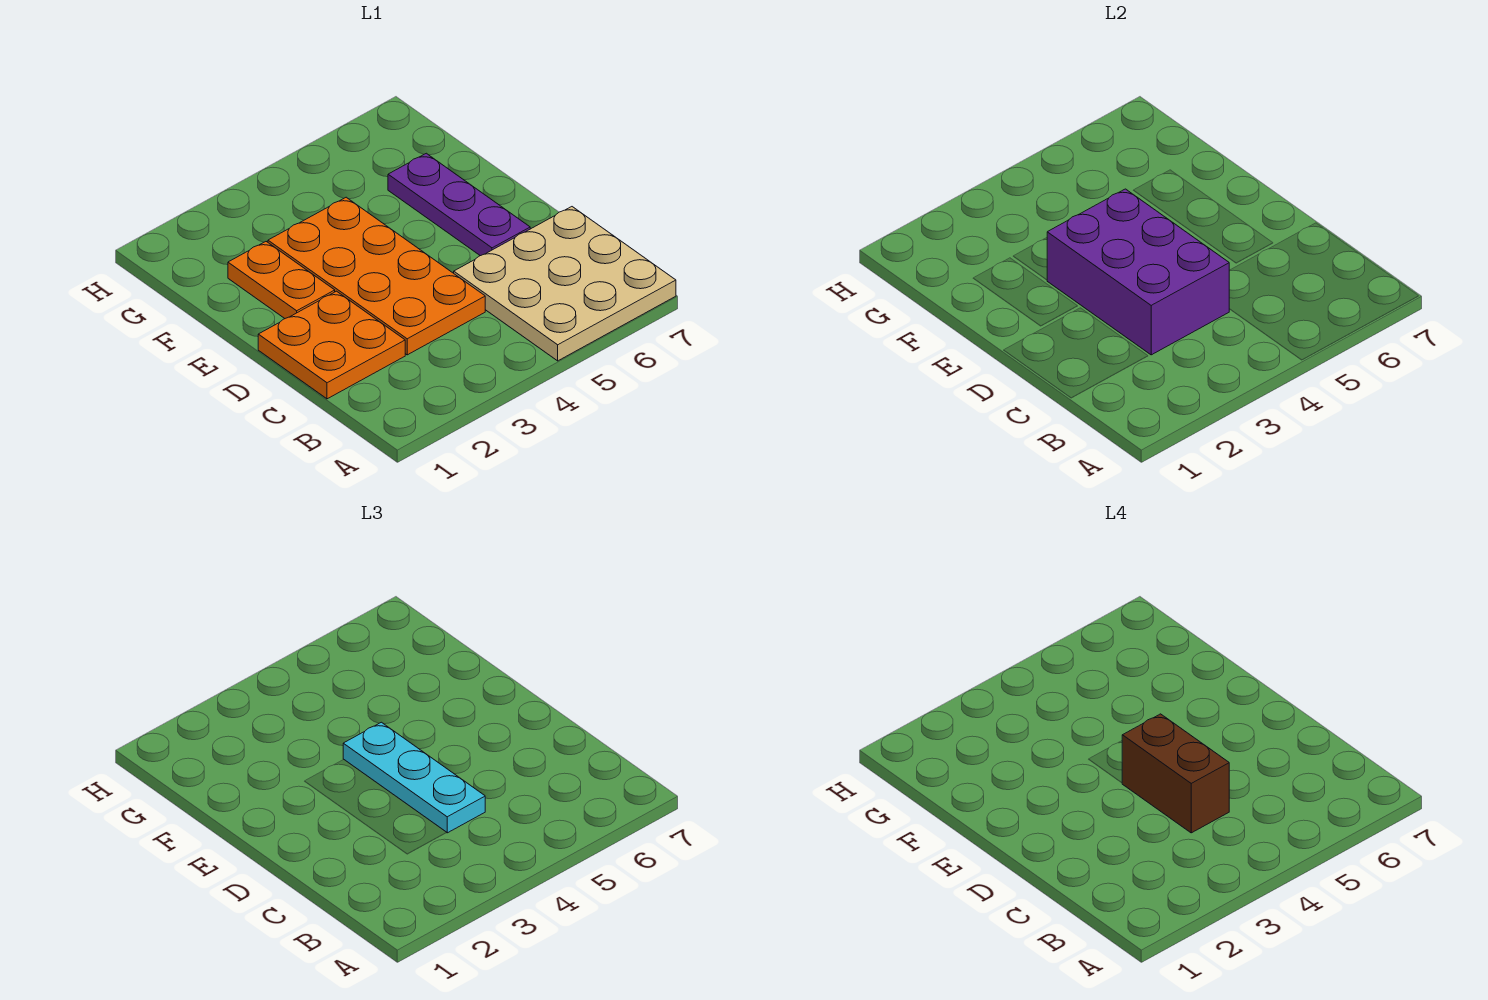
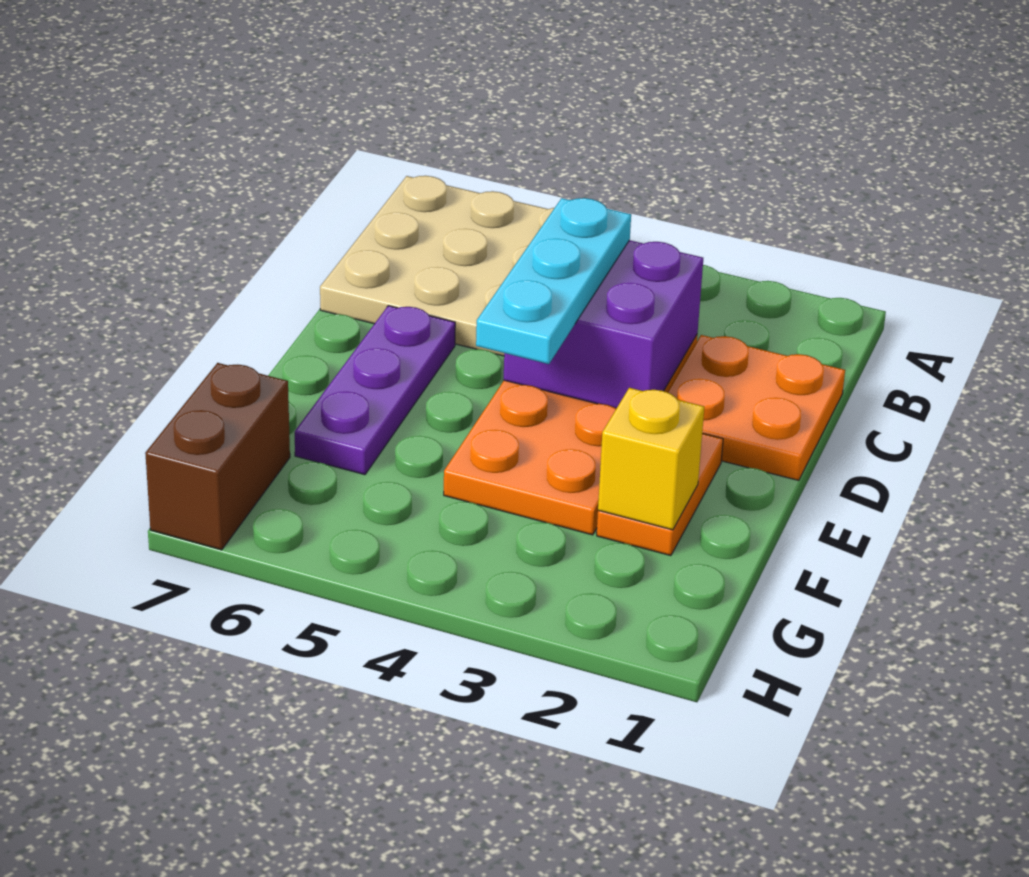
purple 2x3 brick [1047,189,1229,355] -> purple 2x2 brick [504,240,703,409]
brown 1x2 brick [1122,714,1229,833] -> brown 1x2 brick moved to [145,363,290,550]
none -> yellow 1x1 brick [598,388,704,530]

